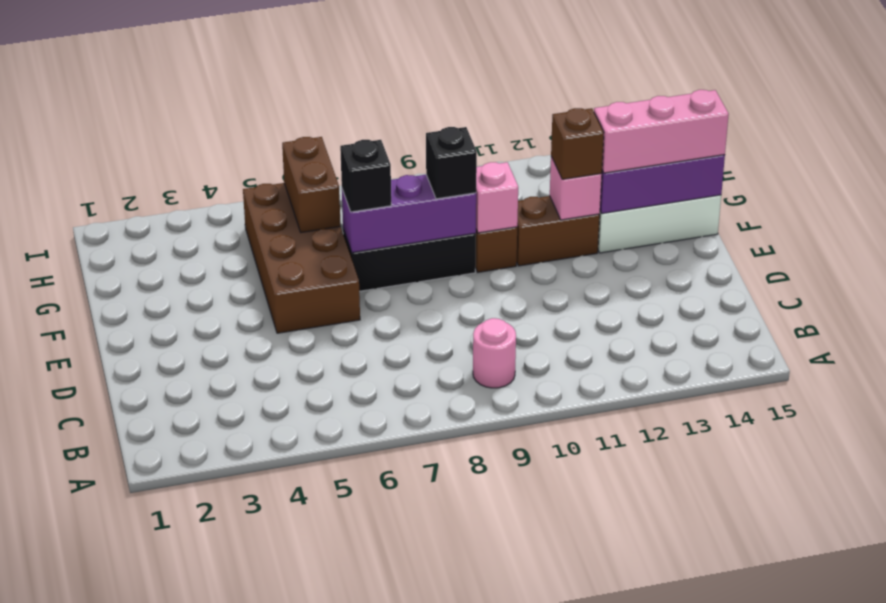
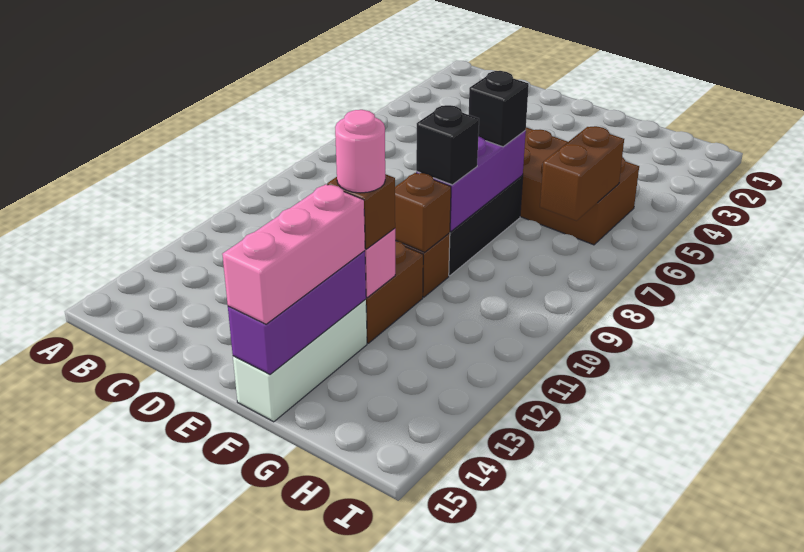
pink 1x1 round brick [473,318,516,388] -> pink 1x1 round brick moved to [335,110,385,193]
pink 1x1 brick [476,162,518,233] -> brown 1x1 brick [395,173,451,252]
brown 1x2 brick [282,137,341,233] -> brown 1x2 brick turned to [540,126,624,221]

